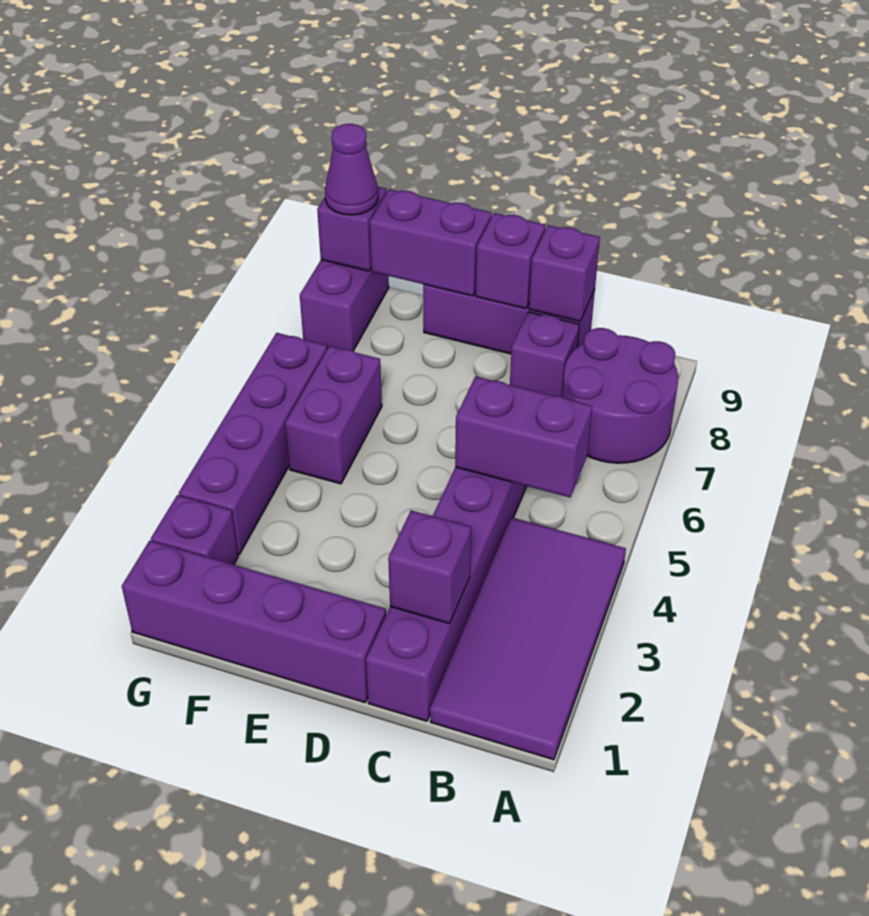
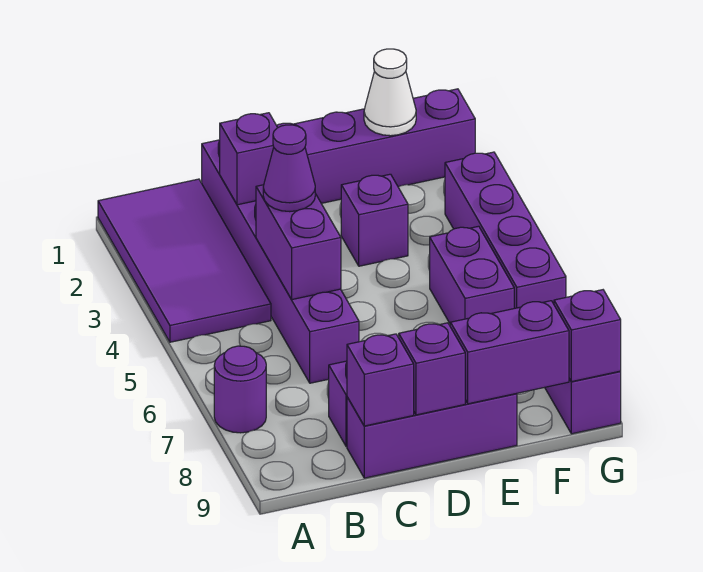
purple 2x2 round brick [562,328,678,463] -> purple 1x1 round brick [214,346,266,433]
purple 1x2 brick [455,376,592,497] -> purple 1x2 brick turned to [256,185,341,299]
none -> white 1x1 cone [364,49,416,136]
purple 1x1 brick [151,495,238,565] -> purple 1x1 brick moved to [341,174,408,266]
purple 1x1 cone [325,124,378,215] -> purple 1x1 cone moved to [263,125,315,212]

